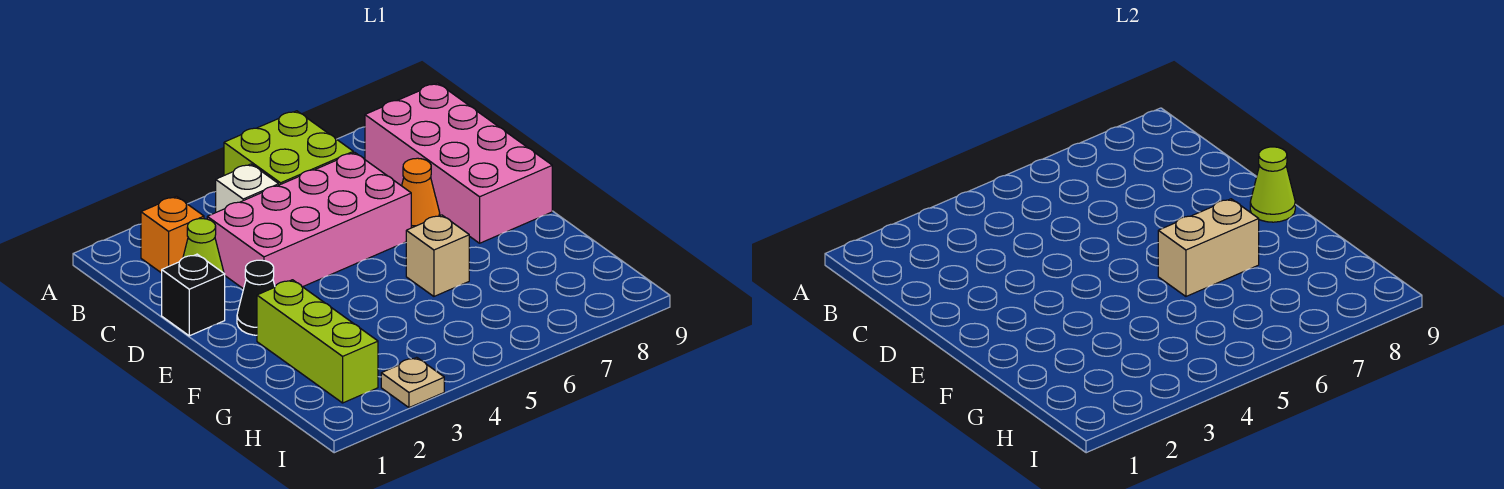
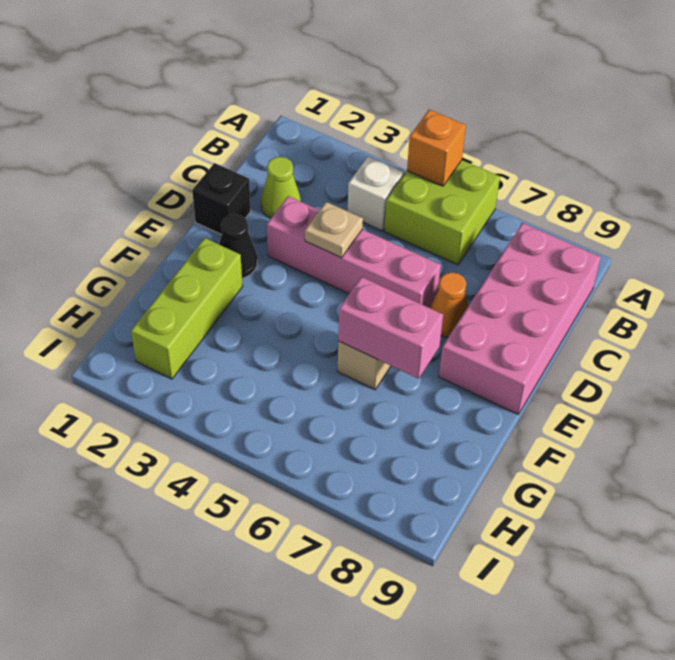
orange 1x1 brick [141,196,204,273] -> orange 1x1 brick moved to [407,110,466,186]
pink 2x4 brick [207,152,411,289] -> pink 1x4 brick [267,196,441,308]
lime 1x1 cone [1250,147,1295,222] -> none
tan 1x2 brick [1158,199,1259,296] -> pink 1x2 brick [338,277,443,379]
tan 1x1 plate [381,357,444,408] -> tan 1x1 plate moved to [305,202,363,258]

